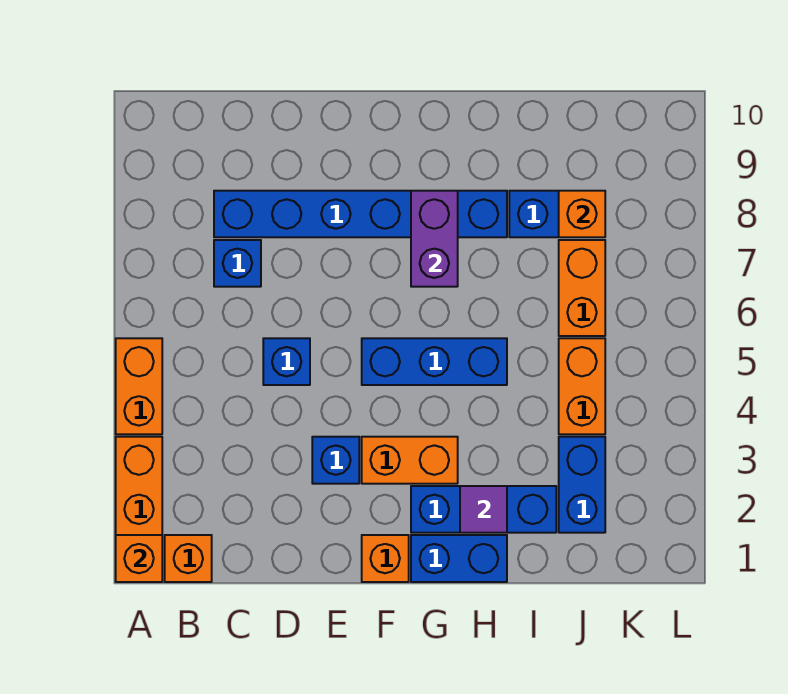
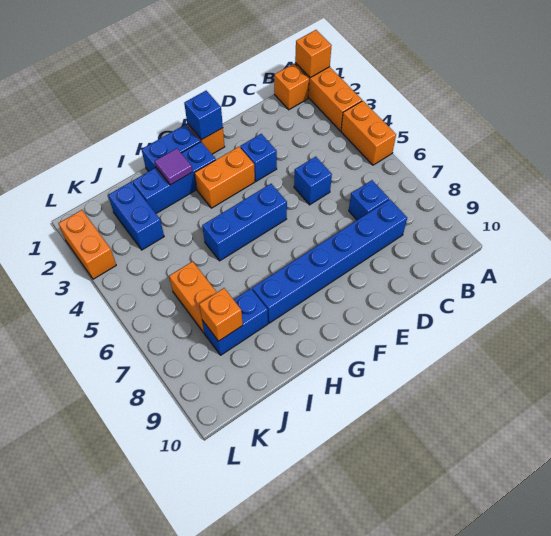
none -> blue 1x1 brick [184,91,223,140]
purple 1x2 brick [411,191,458,287] -> none
orange 1x2 brick [559,338,605,434] -> orange 1x2 brick moved to [58,210,116,279]

